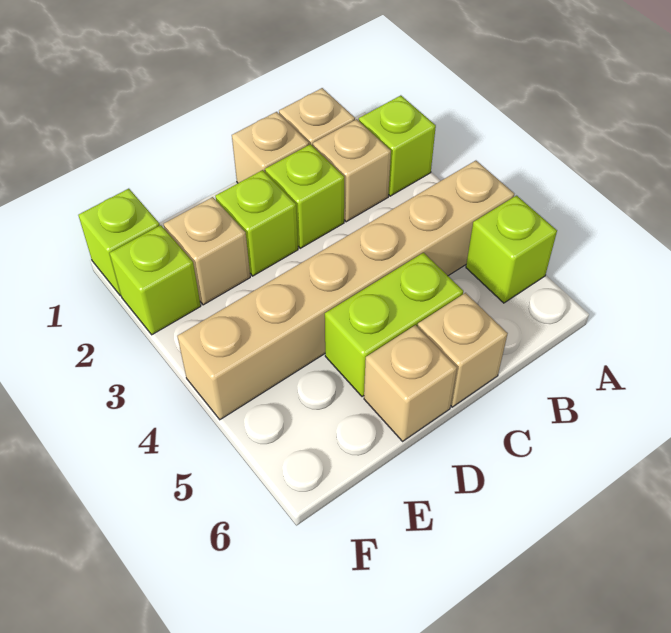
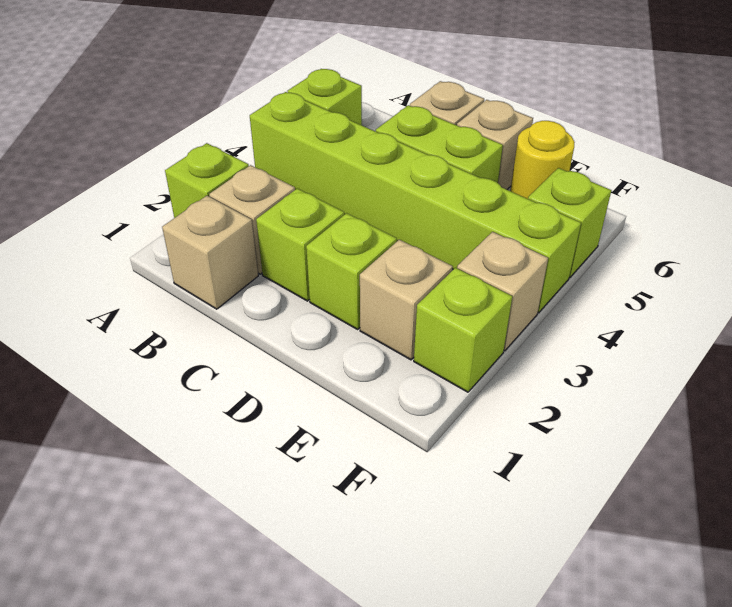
tan 1x6 brick [177,161,514,420] -> lime 1x6 brick [250,92,581,313]
tan 1x1 brick [232,112,309,183] -> tan 1x1 brick moved to [457,232,548,351]
none -> yellow 1x1 round brick [510,121,575,199]
lime 1x1 brick [78,189,160,296] -> lime 1x1 brick moved to [528,168,611,277]

